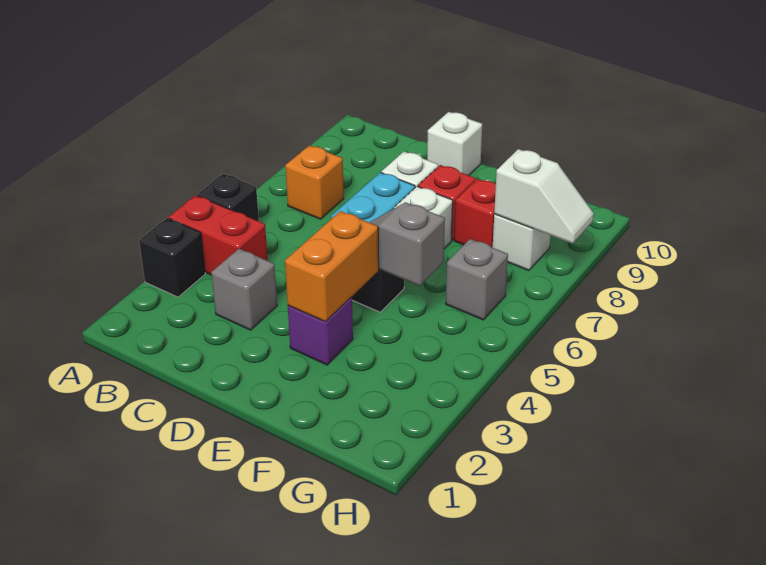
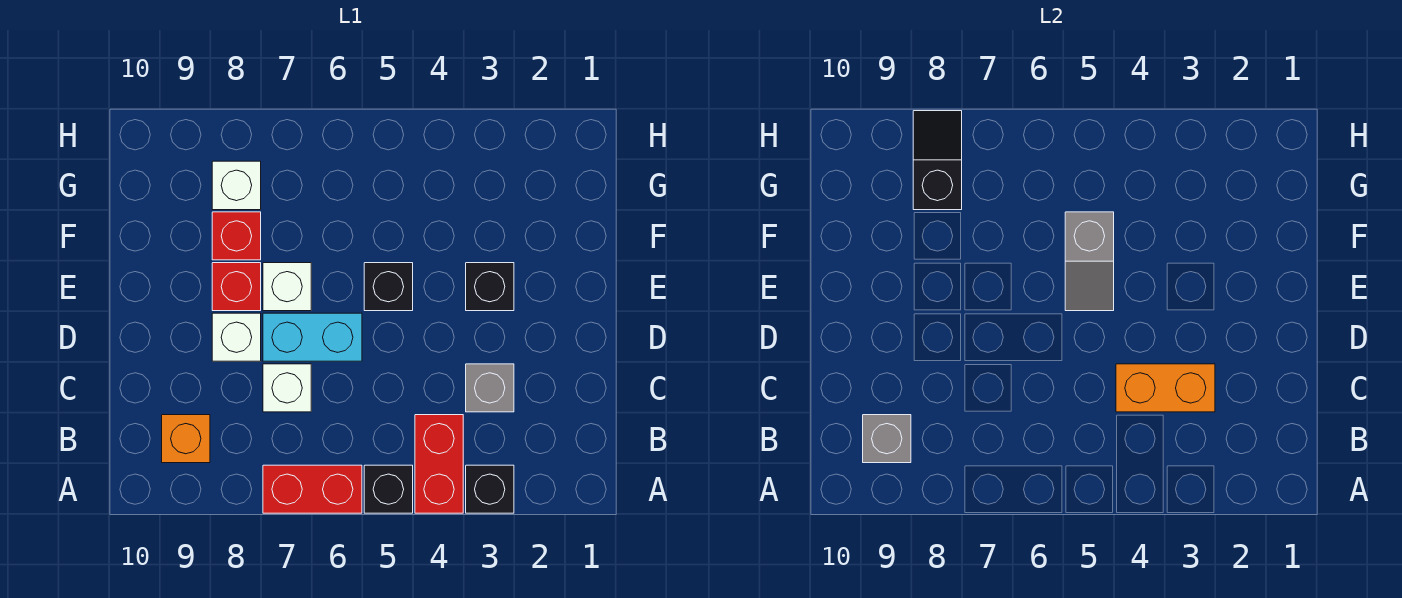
none -> red 1x2 brick [263,465,362,513]
orange 1x1 brick [285,145,344,219] -> orange 1x1 brick moved to [162,415,210,463]
white 1x1 brick [427,112,482,175] -> white 1x1 brick moved to [263,364,311,412]
purple 1x1 brick [288,297,353,365] -> black 1x1 brick [466,263,514,311]
orange 1x2 brick [285,211,379,321] -> orange 1x2 brick moved to [1116,364,1215,412]
grey 1x1 brick [446,239,508,320] -> grey 1x1 brick moved to [863,415,911,463]
white 1x2 slope [494,149,594,244] -> black 1x2 slope [913,111,962,210]

